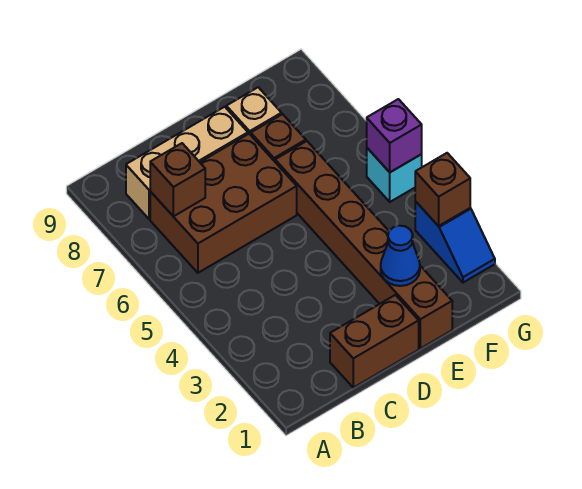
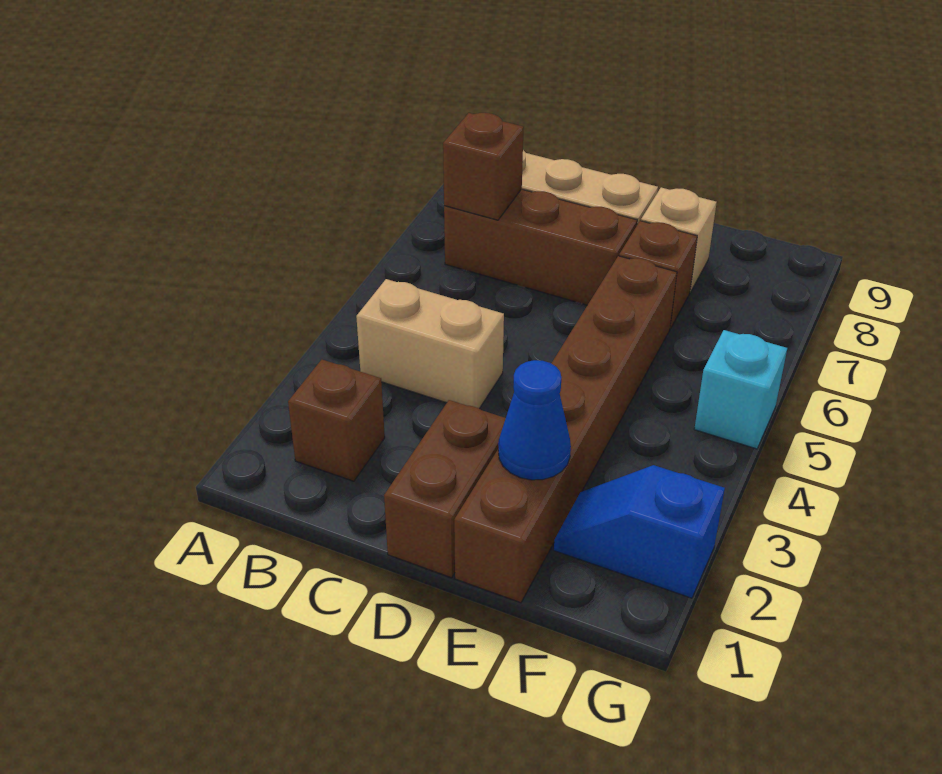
none -> tan 1x2 brick [356,279,504,409]
brown 2x3 brick [150,134,297,273] -> brown 1x3 brick [444,189,637,305]
brown 1x2 brick [330,295,419,388] -> brown 1x2 brick turned to [384,400,506,578]
blue 1x2 slope [415,201,495,283] -> blue 1x2 slope turned to [554,465,725,598]
brown 1x1 brick [415,153,470,226] -> brown 1x1 brick moved to [288,360,385,481]
purple 1x1 brick [367,99,422,172] -> none

